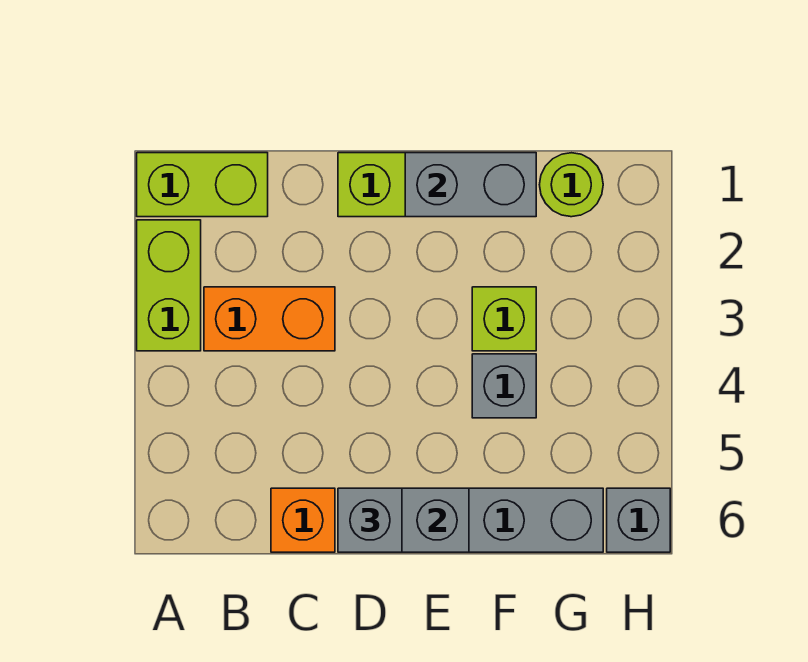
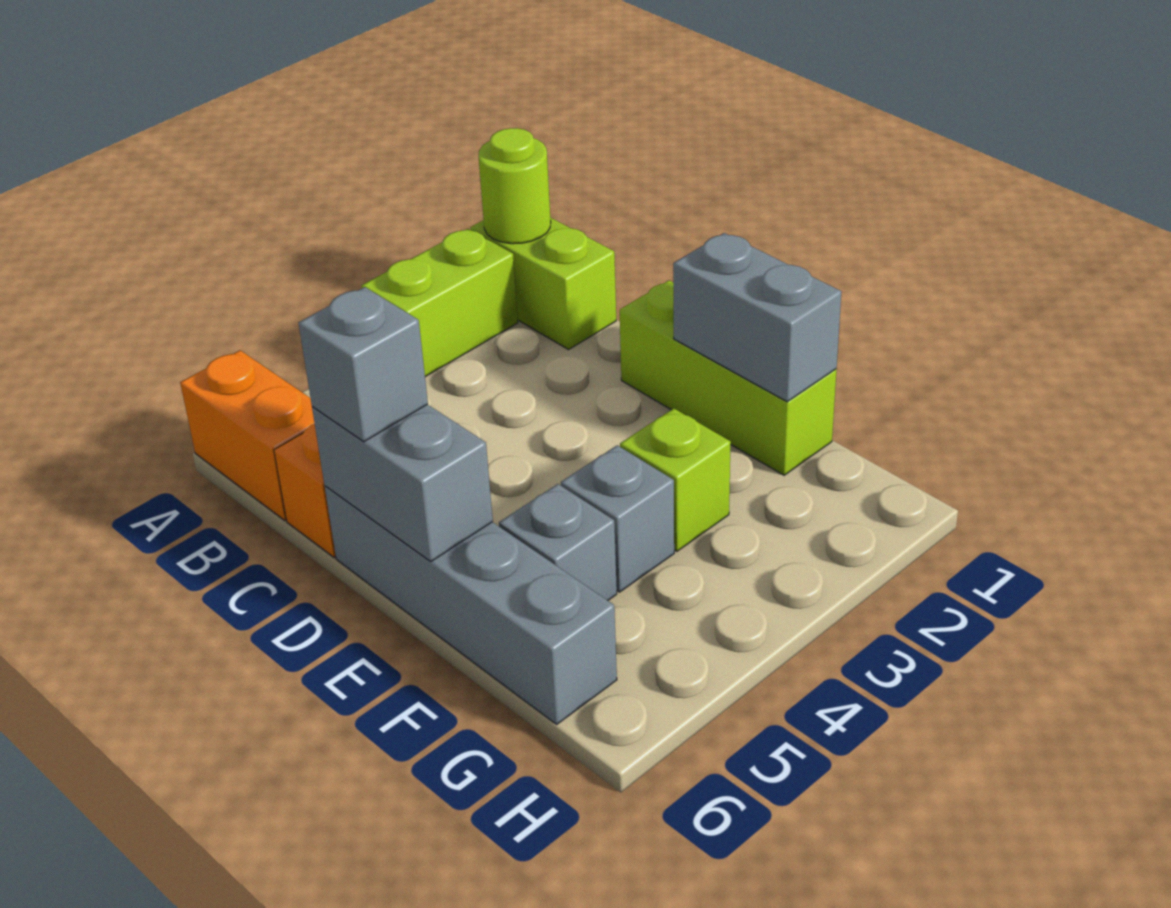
orange 1x2 brick [204,287,335,351] -> orange 1x2 brick moved to [180,350,314,520]
lime 1x1 round brick [539,153,603,217] -> lime 1x1 round brick moved to [479,128,551,244]
grey 1x1 brick [607,488,670,552] -> grey 1x1 brick moved to [499,484,617,600]

